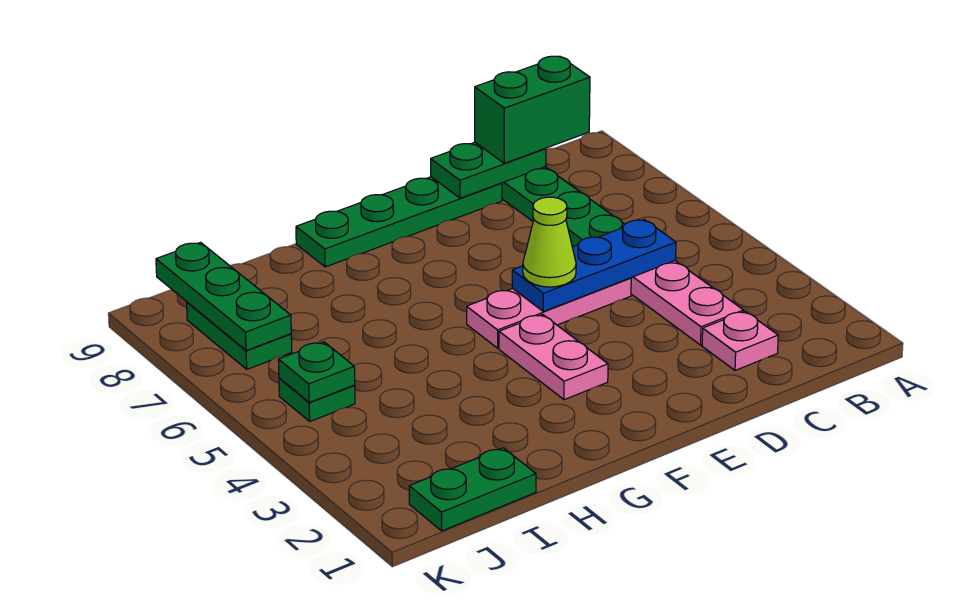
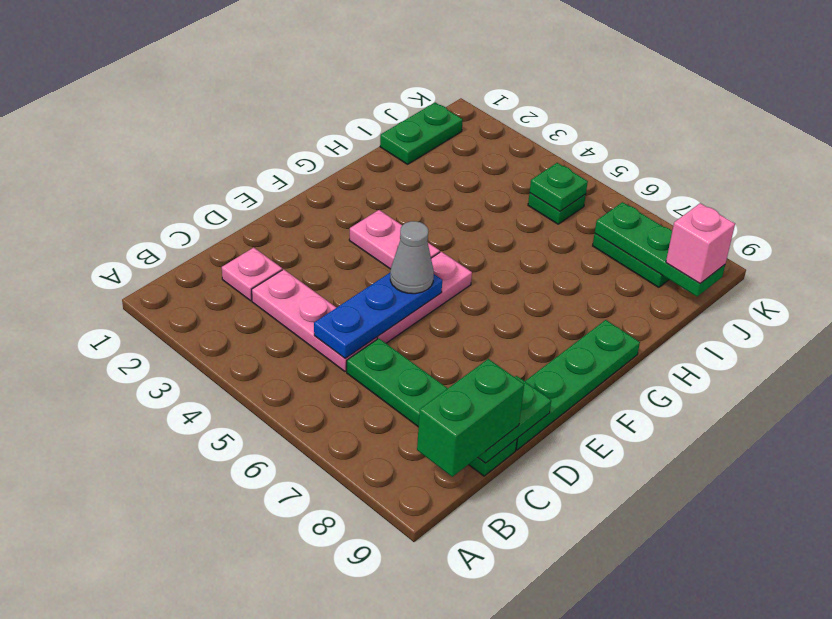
lime 1x1 cone [523,197,576,287] -> grey 1x1 cone [390,221,434,294]
none -> pink 1x1 brick [666,203,735,283]

